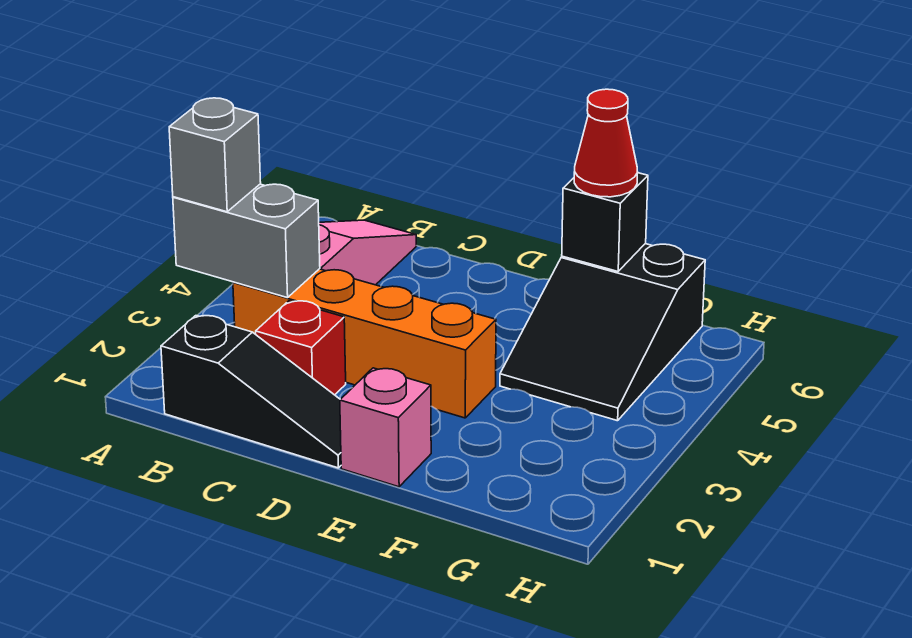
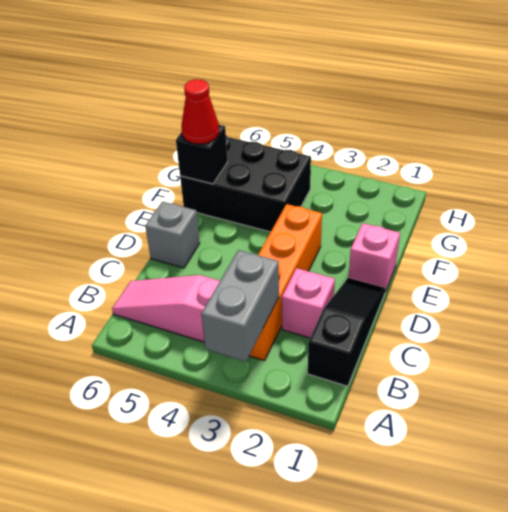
grey 1x1 brick [169,98,261,212] -> grey 1x1 brick moved to [145,201,200,268]
red 1x1 brick [256,301,346,395] -> pink 1x1 brick [282,268,335,338]
black 2x3 slope [500,244,705,421] -> black 2x3 brick [180,136,311,232]

